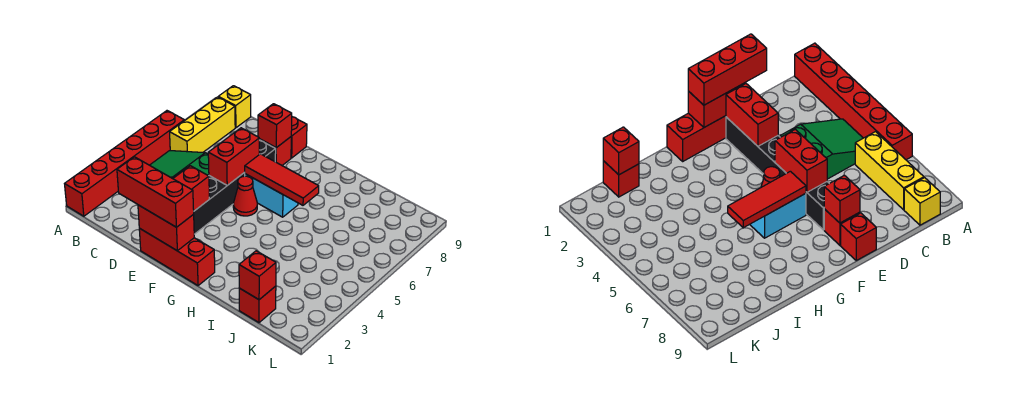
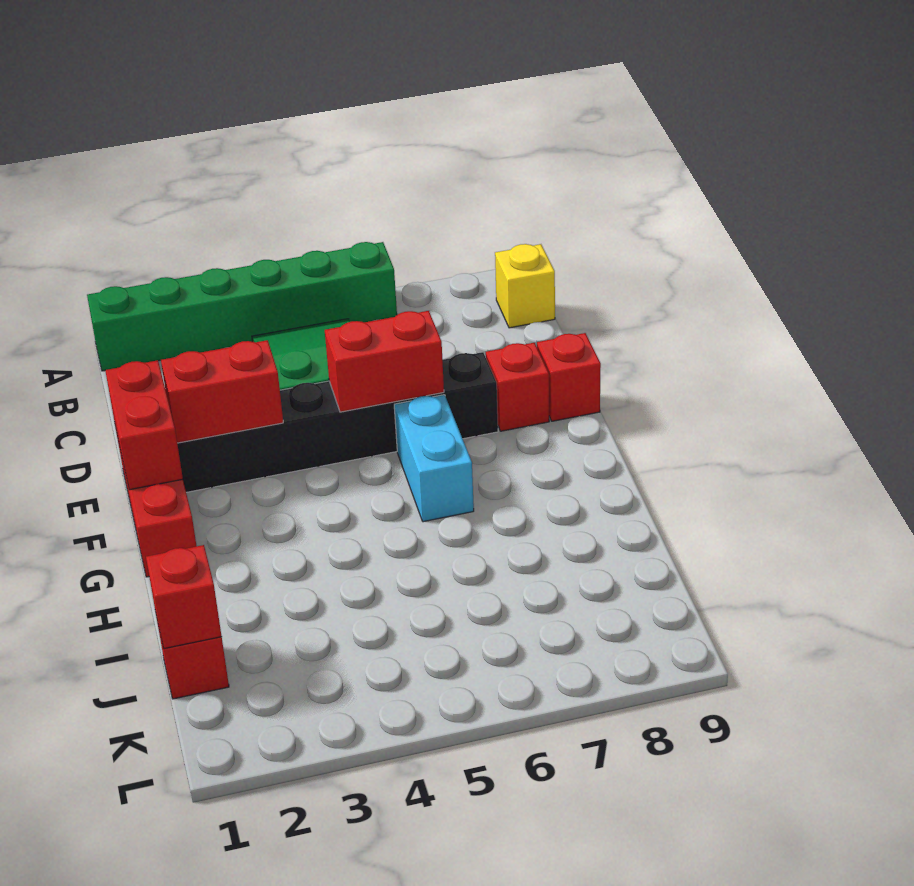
red 1x6 brick [65,111,184,216] -> green 1x6 brick [87,242,397,371]
yellow 1x3 brick [170,97,235,152] -> none
red 1x3 brick [117,157,194,227] -> none
red 1x1 brick [258,104,292,148] -> none
red 1x1 cone [233,176,257,216] -> none
red 1x3 tile [244,154,319,205] -> none

